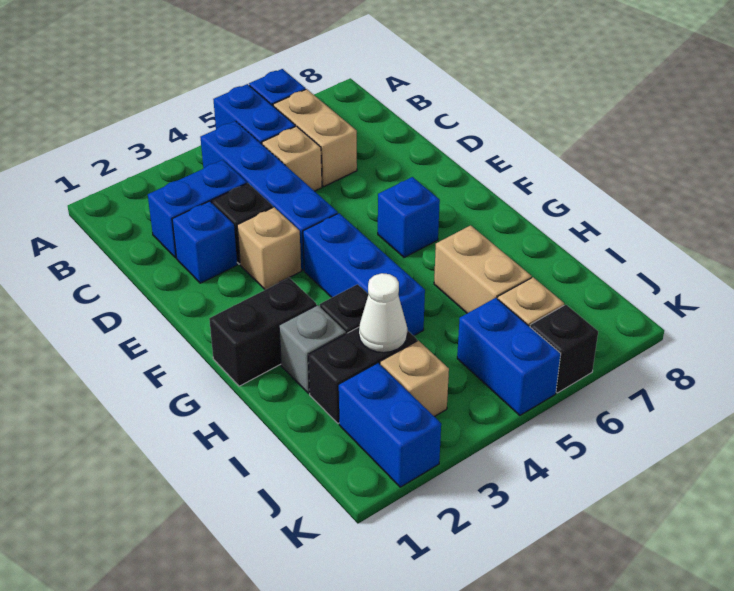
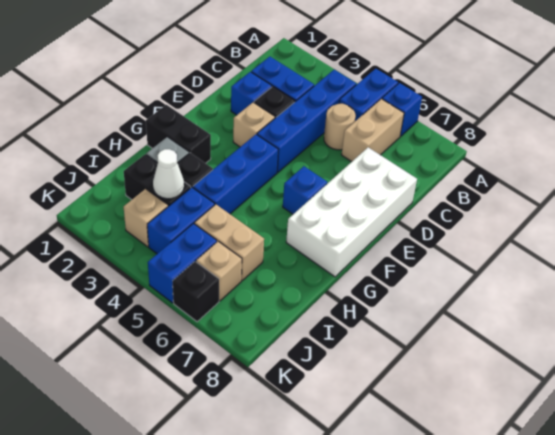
tan 1x1 brick [262,126,322,191] -> tan 1x1 round brick [324,104,356,150]
none -> white 2x4 brick [286,147,417,277]
tan 1x2 brick [434,225,531,313] -> tan 1x2 brick turned to [194,204,264,280]
blue 1x2 brick [339,363,441,487] -> blue 1x2 brick moved to [147,187,215,254]

